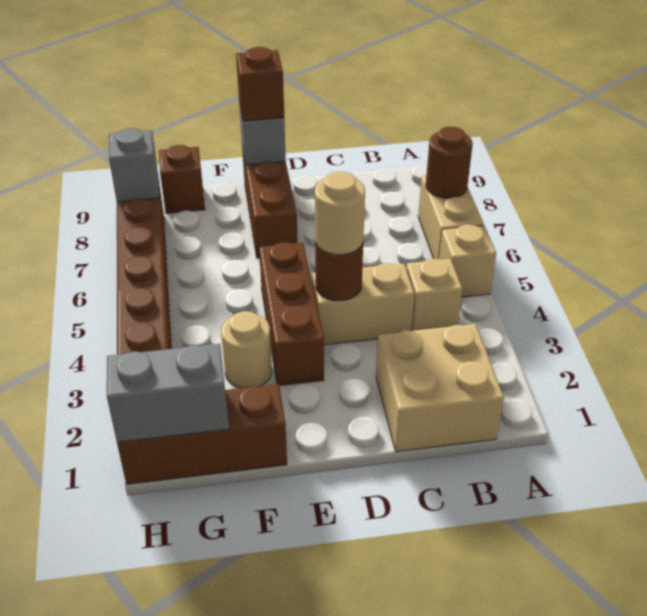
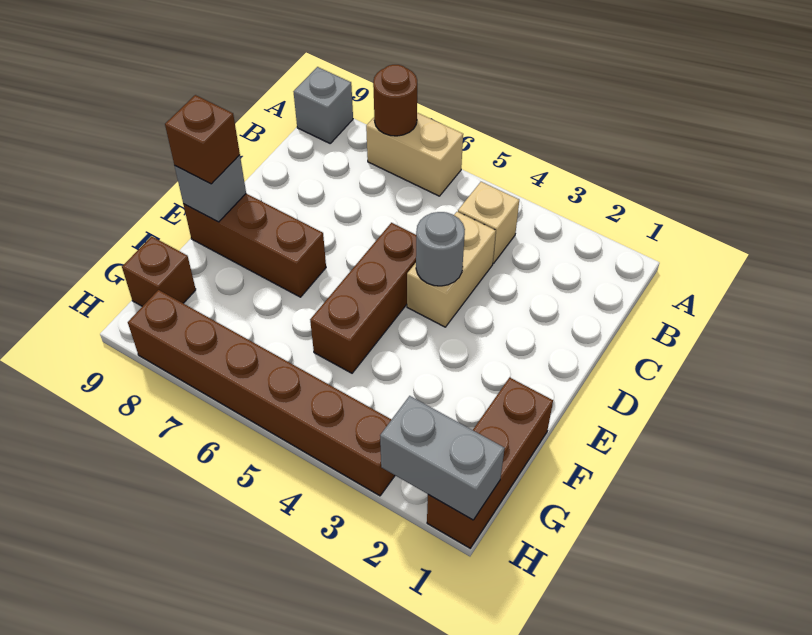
tan 1x1 brick [439,224,496,297] -> none
tan 2x2 brick [376,324,504,452] -> none
brown 1x1 round brick [315,243,363,301] -> grey 1x1 round brick [416,212,465,286]
tan 1x1 round brick [315,171,365,255] -> none
brown 1x3 brick [259,242,324,386] -> brown 1x3 brick turned to [310,223,416,373]
tan 1x1 round brick [221,311,272,388] -> none
grey 1x2 brick [107,344,229,442] -> grey 1x2 brick turned to [380,396,505,520]
grey 1x1 brick [109,128,159,202] -> grey 1x1 brick moved to [293,67,353,143]

